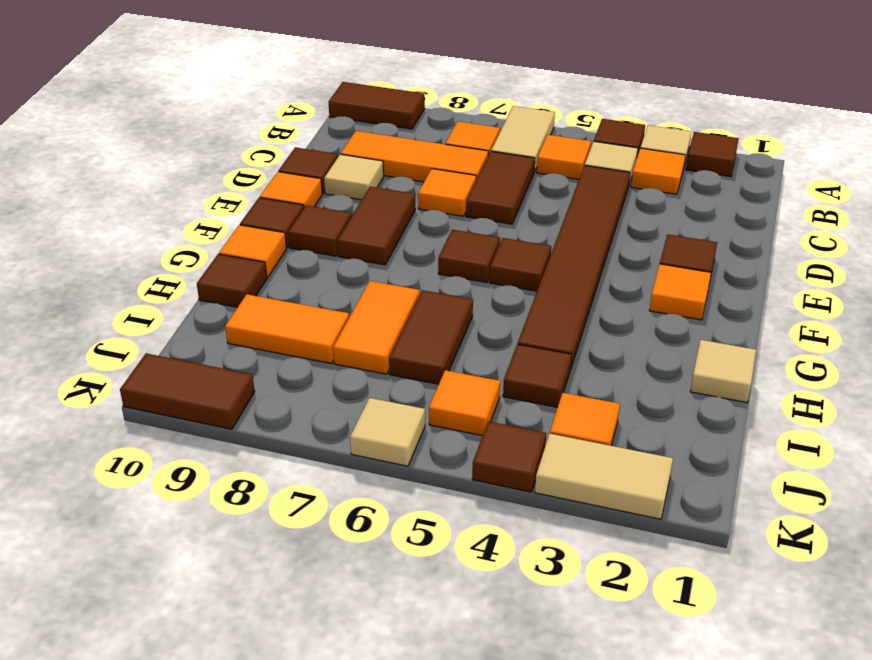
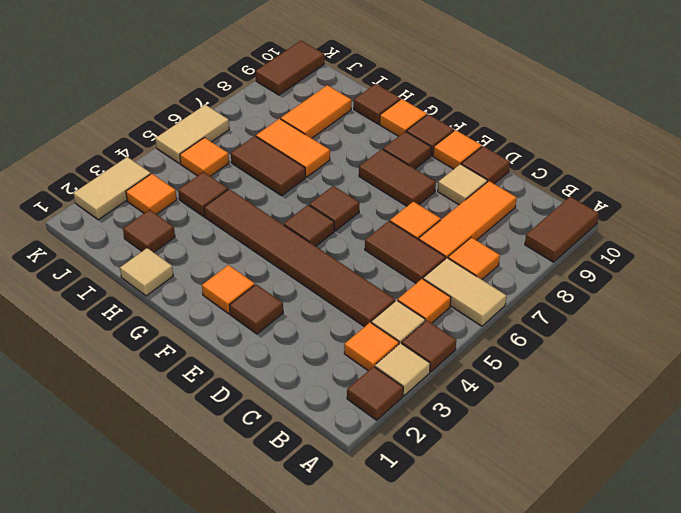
brown 1x1 tile [472,421,546,492] -> brown 1x1 tile moved to [123,210,175,252]
tan 1x1 tile [350,398,425,466] -> tan 1x2 tile [155,105,229,164]

